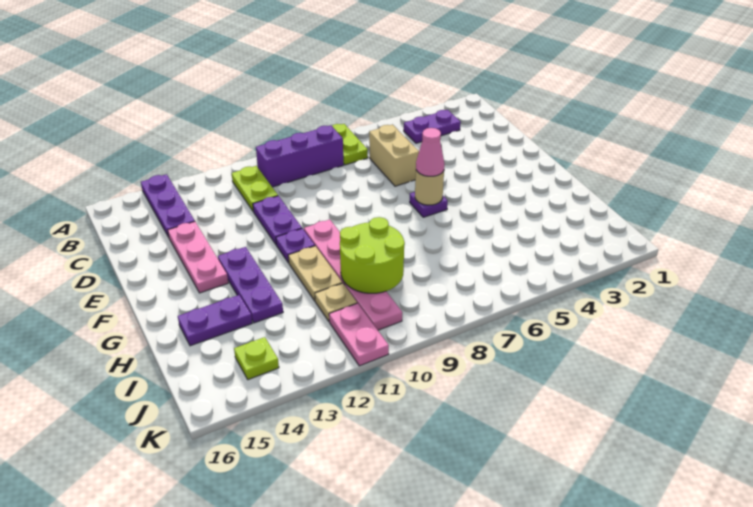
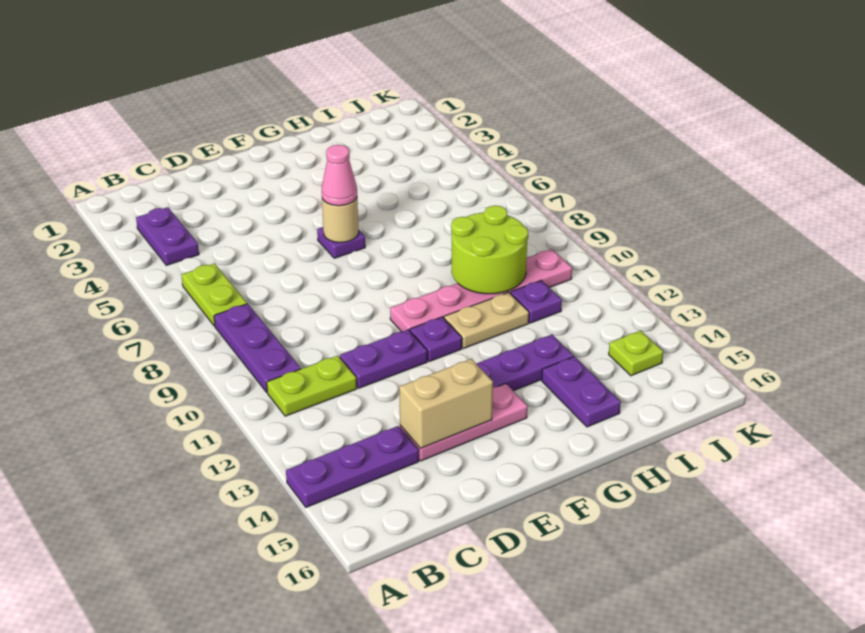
lime 1x2 plate [332,124,368,165] -> lime 1x2 plate turned to [181,263,247,326]
purple 1x3 brick [256,125,344,187] -> purple 1x3 plate [214,304,301,392]
tan 1x2 brick [369,125,419,186] -> tan 1x2 brick moved to [399,359,493,449]
tan 1x1 plate [315,283,357,321] -> purple 1x1 plate [510,280,562,323]
pink 1x2 plate [329,303,389,366] -> none

